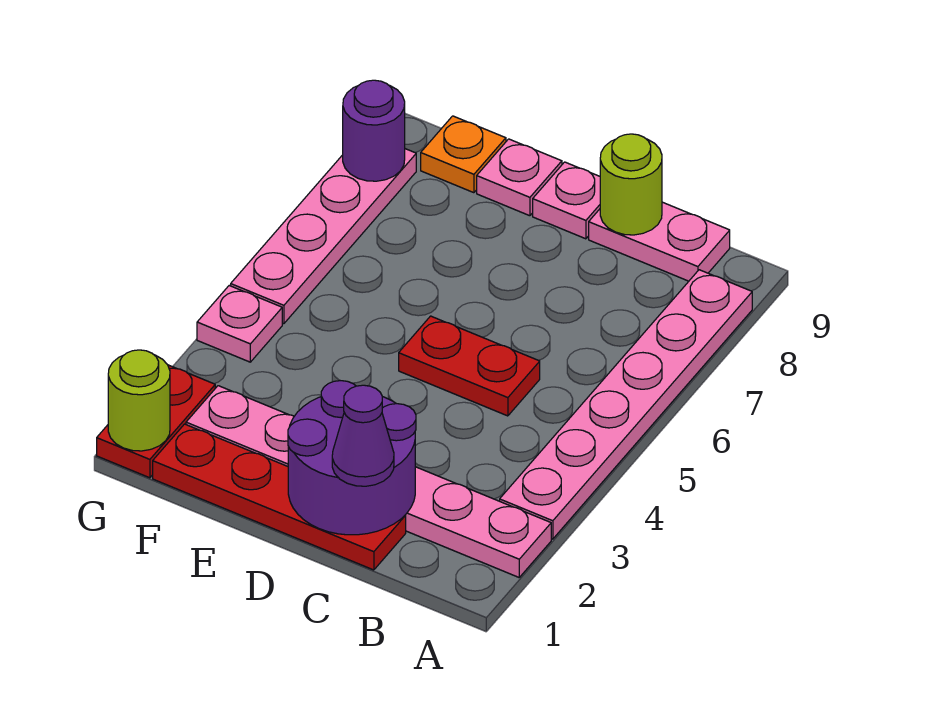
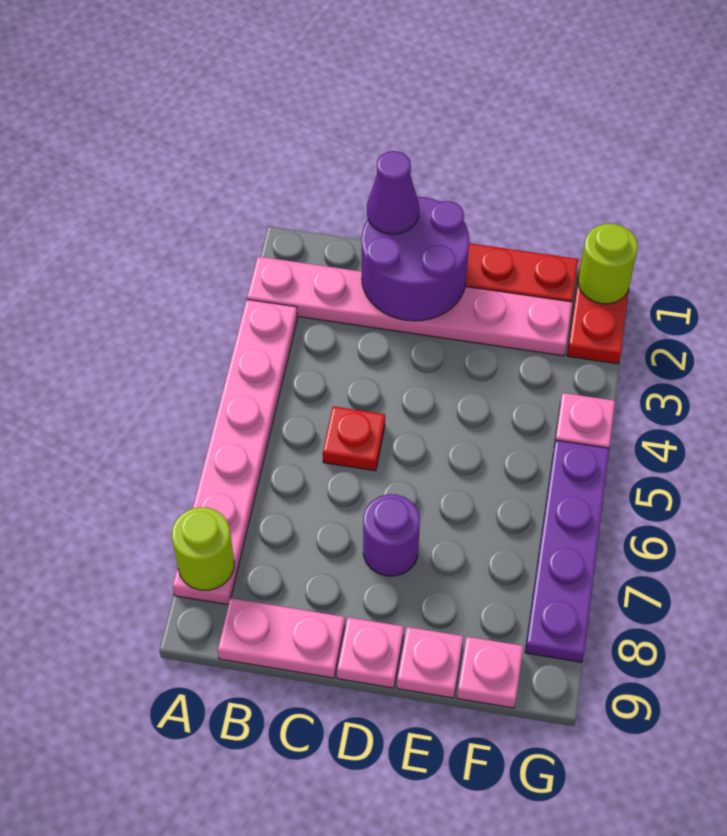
red 1x2 plate [399,316,540,416] -> red 1x1 plate [323,406,385,471]
lime 1x1 round brick [600,134,662,235] -> lime 1x1 round brick moved to [172,507,234,590]
orange 1x1 plate [421,116,506,193] -> pink 1x1 plate [457,637,523,708]
pink 1x4 plate [231,149,416,324] -> purple 1x4 plate [525,440,609,662]
purple 1x1 round brick [343,80,405,181] -> purple 1x1 round brick moved to [363,494,420,576]

